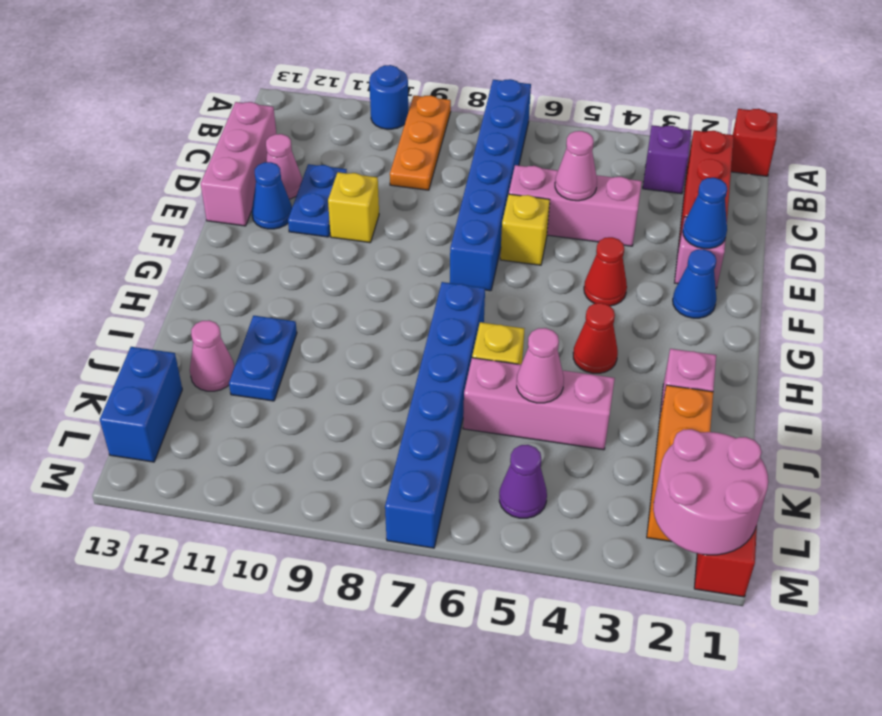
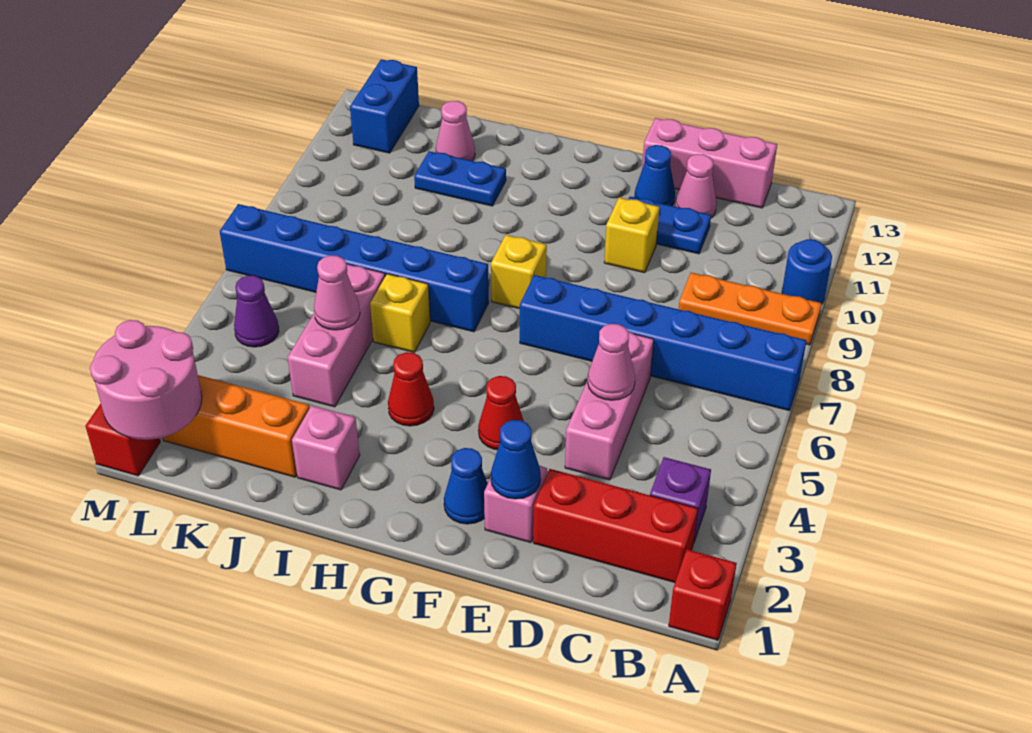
yellow 1x1 brick [500,194,550,265] -> yellow 1x1 brick moved to [491,235,547,309]
blue 1x2 brick [100,347,182,462] -> blue 1x2 brick turned to [350,59,419,153]

